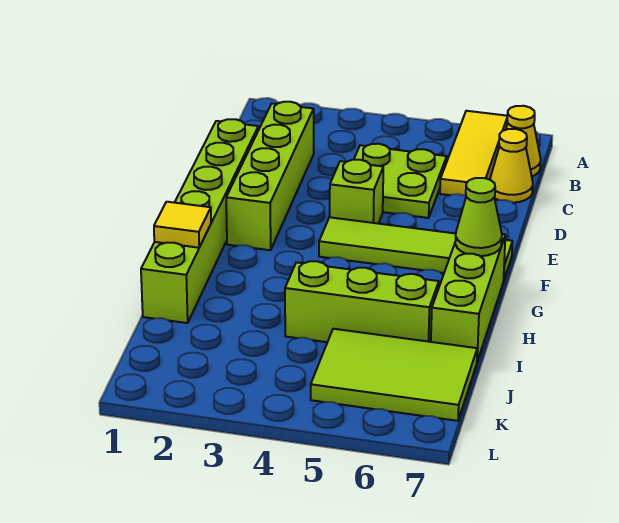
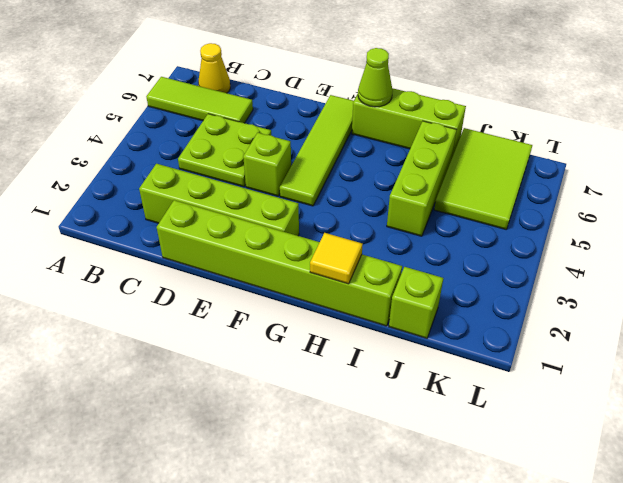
yellow 1x3 tile [440,111,508,196] -> lime 1x3 tile [146,77,253,123]
yellow 1x1 cone [490,129,533,203] -> none
none -> lime 1x1 brick [389,267,443,338]

